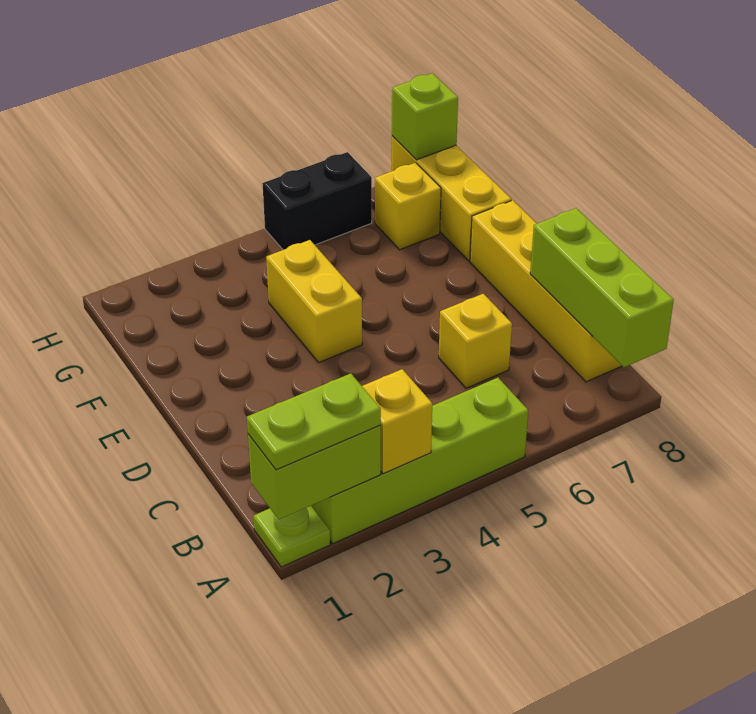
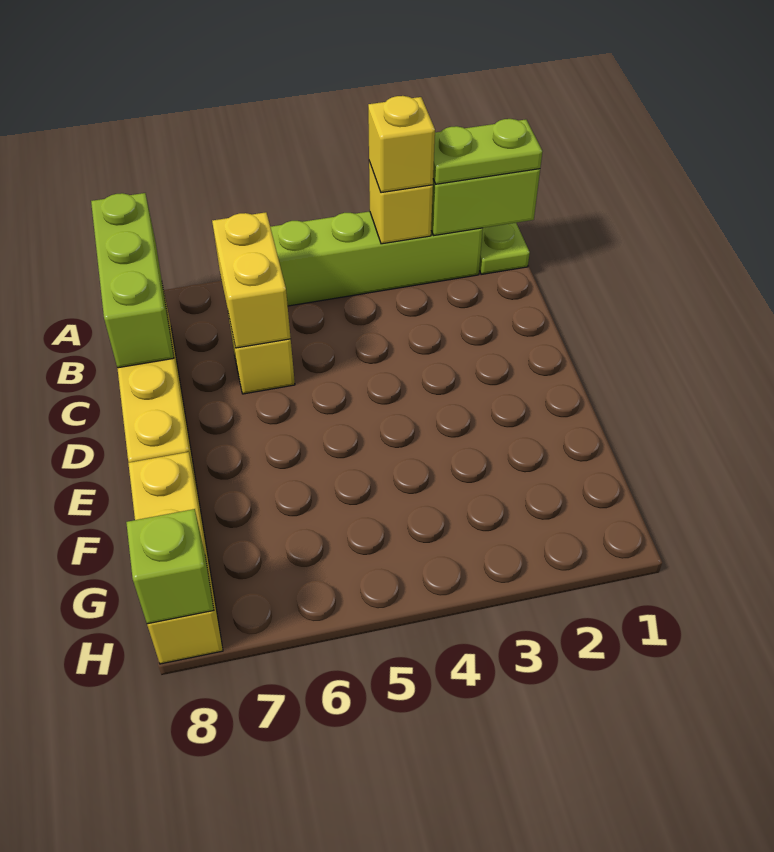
yellow 1x2 brick [266,240,362,362] -> yellow 1x2 brick moved to [212,212,291,348]
yellow 1x1 brick [375,163,441,250] -> yellow 1x1 brick moved to [368,96,435,193]
black 1x2 brick [262,152,372,250] -> none

